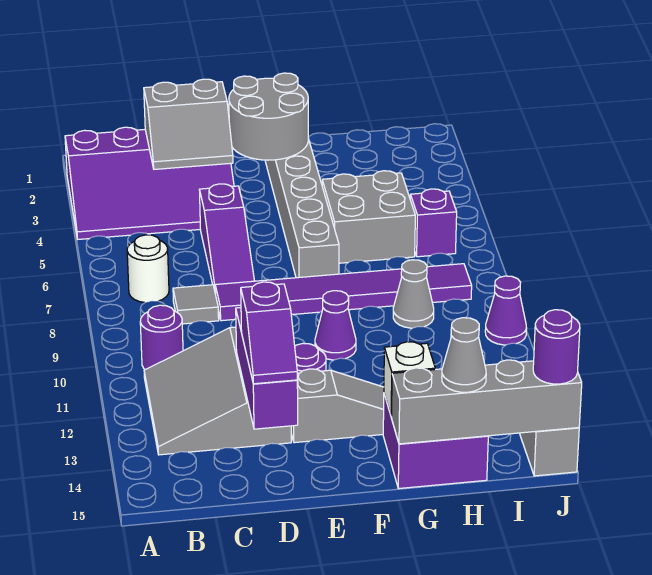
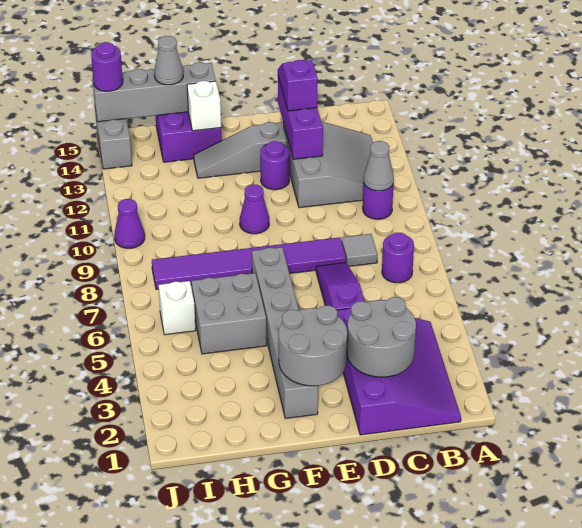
purple 3x4 slope [65,127,234,239] -> purple 3x4 slope turned to [337,308,461,435]
white 1x1 round brick [127,235,169,303] -> purple 1x1 round brick [382,233,414,283]
grey 2x2 slope [144,79,233,169] -> grey 2x2 round brick [347,297,416,377]
grey 1x1 cone [393,260,434,328] -> grey 1x1 cone moved to [364,141,394,191]
purple 1x1 brick [410,189,457,257] -> white 1x1 brick [159,281,196,335]

